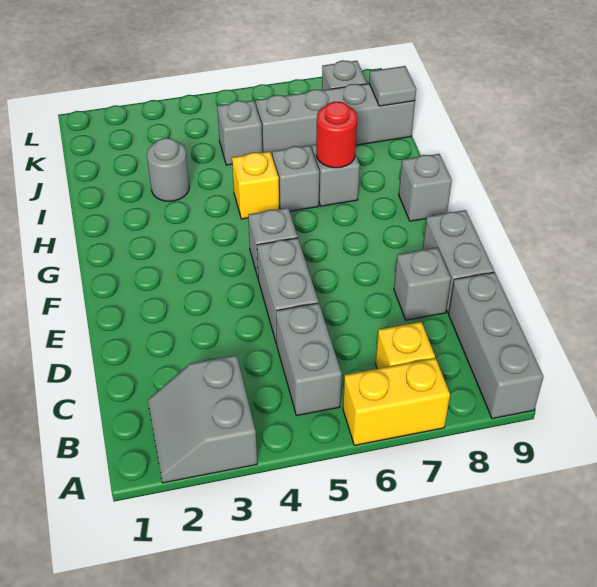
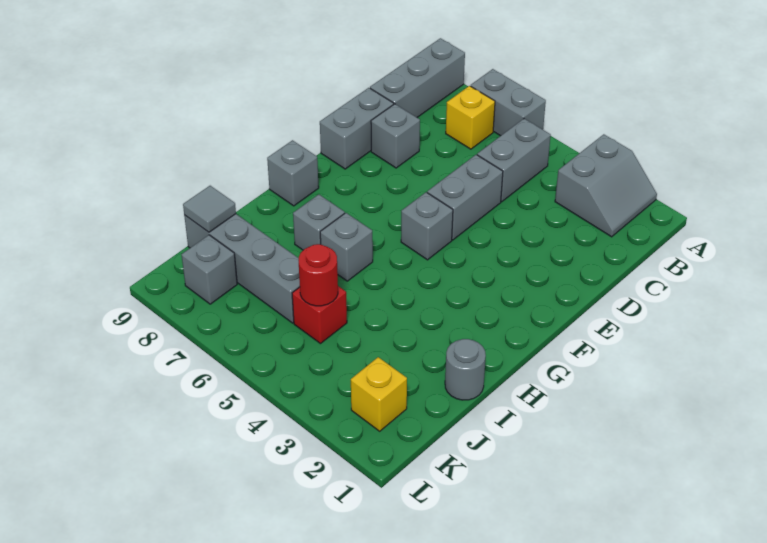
yellow 1x2 brick [343,358,450,445] -> grey 1x2 brick [471,69,546,136]
yellow 1x1 brick [232,152,279,219] -> yellow 1x1 brick moved to [351,357,407,431]
red 1x1 round brick [316,102,357,168] -> red 1x1 round brick moved to [299,244,338,306]
grey 1x1 round brick [147,138,189,201] -> grey 1x1 round brick moved to [445,339,486,400]
grey 1x1 brick [217,100,262,165] -> red 1x1 brick [292,286,347,344]

